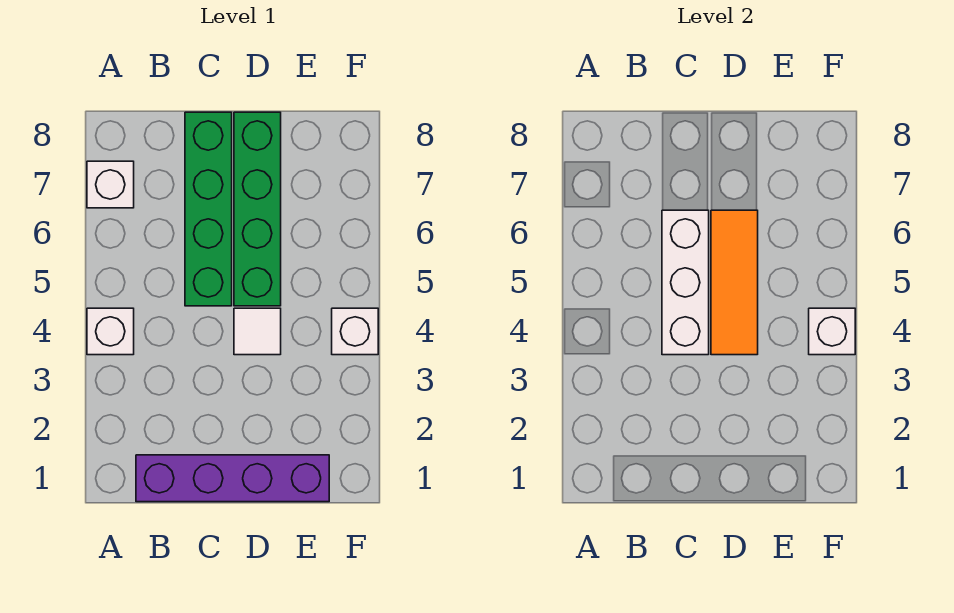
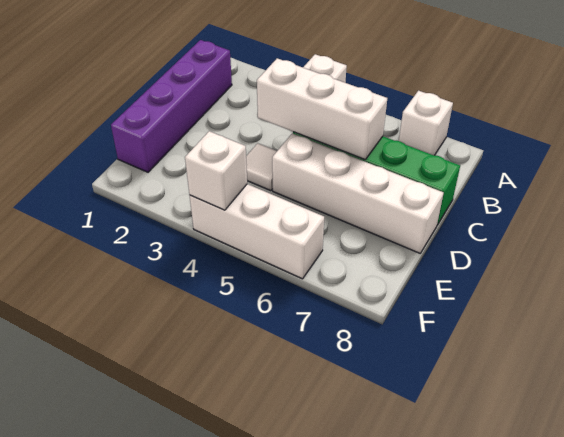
orange 1x3 tile [711,210,758,355] -> none
green 1x4 brick [234,112,281,306] -> white 1x4 brick [272,133,444,253]
white 1x1 brick [332,308,378,355] -> white 1x3 brick [189,184,324,279]

